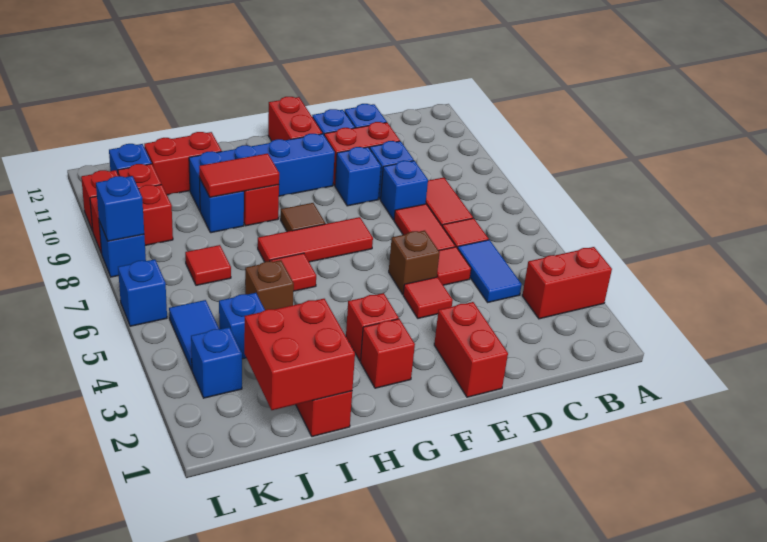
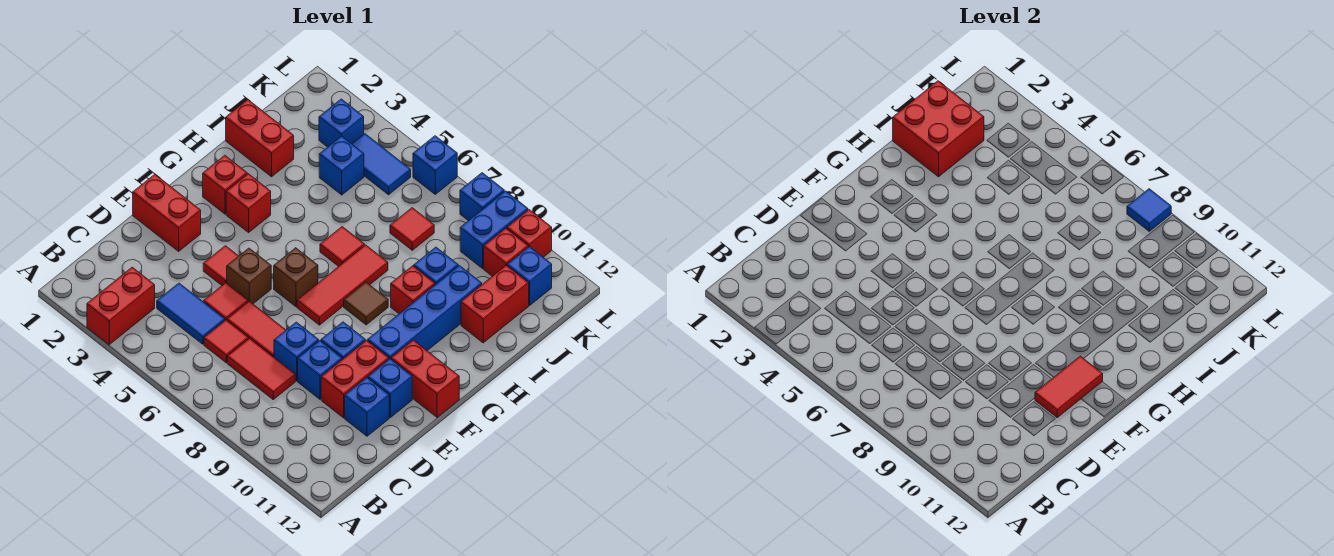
red 1x2 tile [199,153,279,197] -> red 1x2 tile moved to [1035,356,1103,417]
brown 1x1 brick [245,260,294,310] -> brown 1x1 brick moved to [274,248,318,307]
red 1x2 brick [90,185,173,254] -> blue 1x2 brick [460,191,528,268]
blue 1x1 brick [96,176,144,241] -> blue 1x1 tile [1127,189,1171,231]

